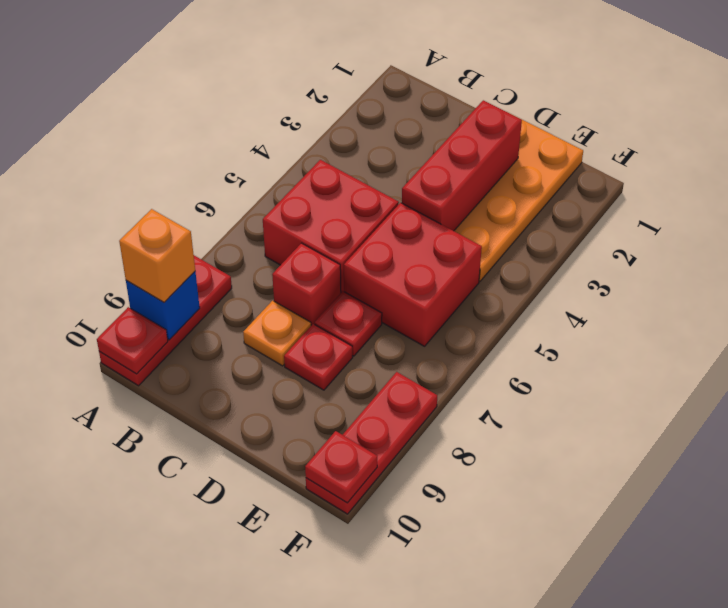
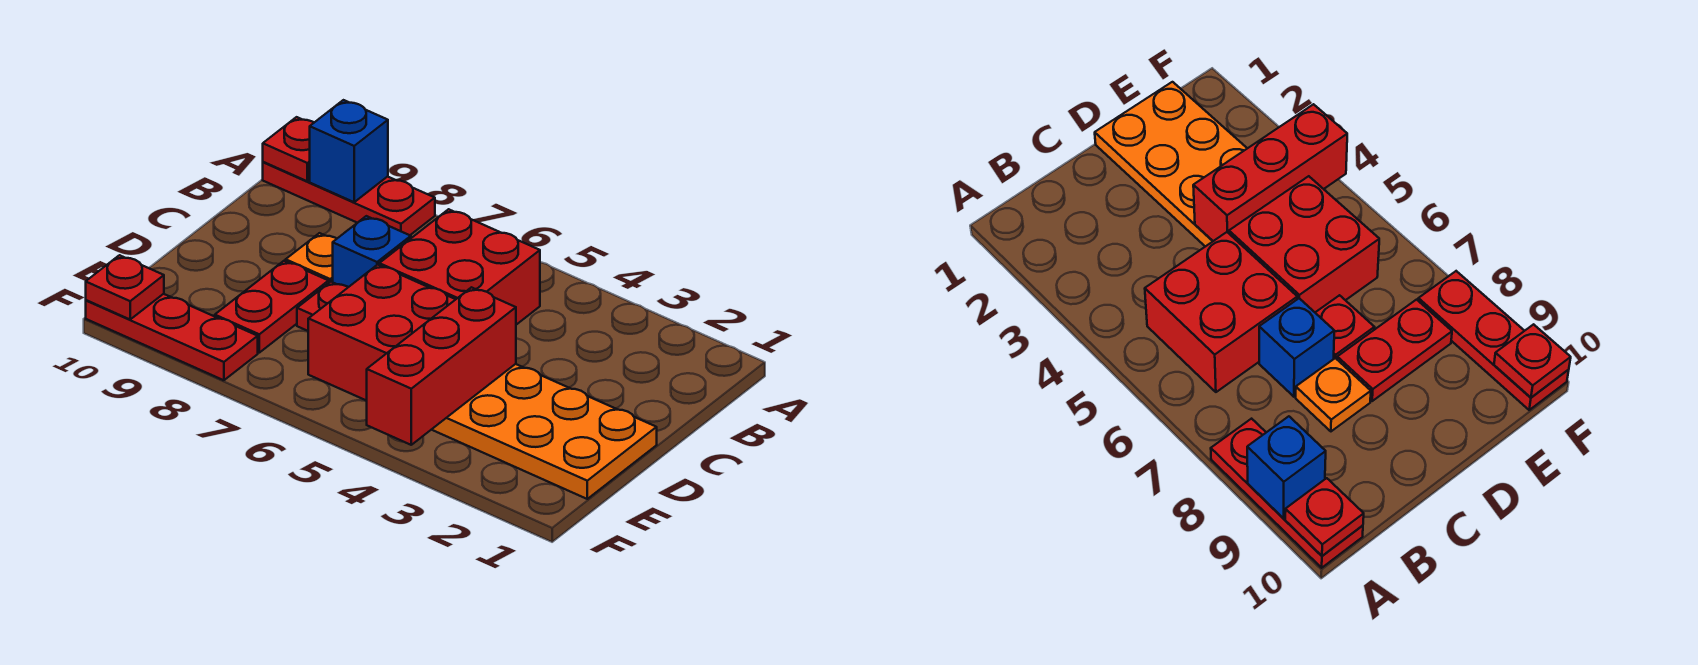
orange 1x1 brick [119,209,195,302] -> none
red 1x1 brick [272,243,341,325] -> blue 1x1 brick [333,216,411,287]
red 1x3 brick [402,100,522,231] -> red 1x3 brick turned to [367,287,516,445]
red 1x1 plate [284,324,353,390] -> red 1x2 plate [215,261,329,353]

